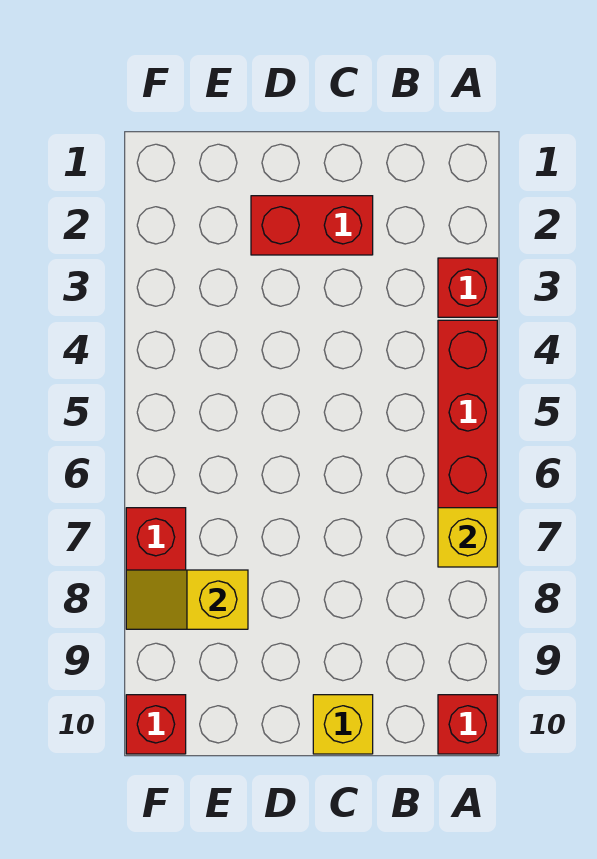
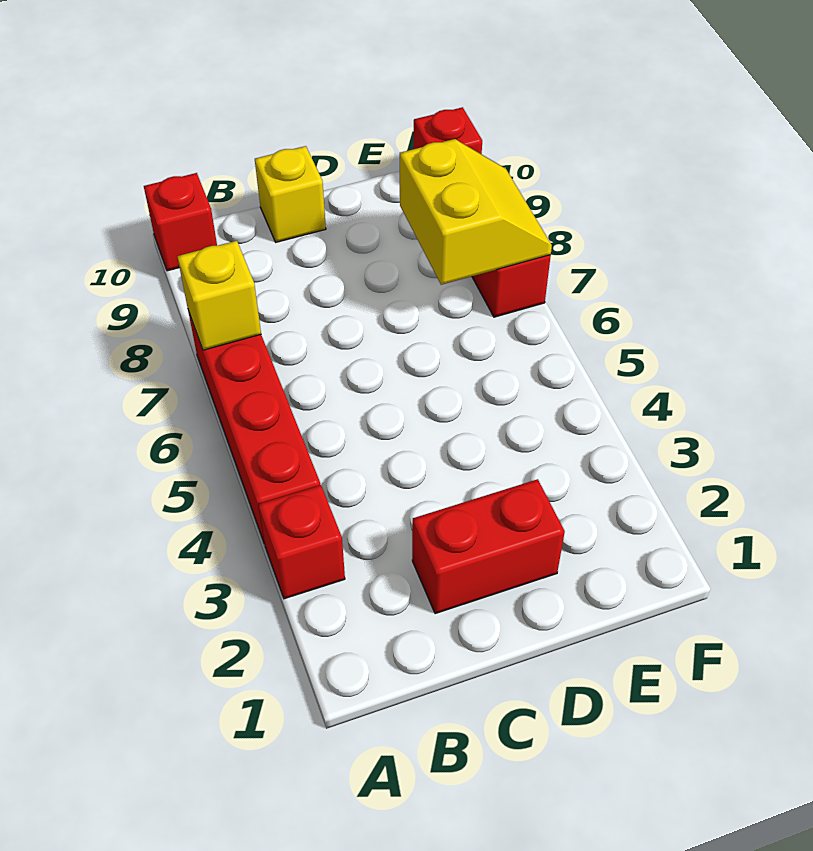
yellow 1x2 slope [126,570,248,629] -> yellow 2x2 slope [400,139,552,285]

